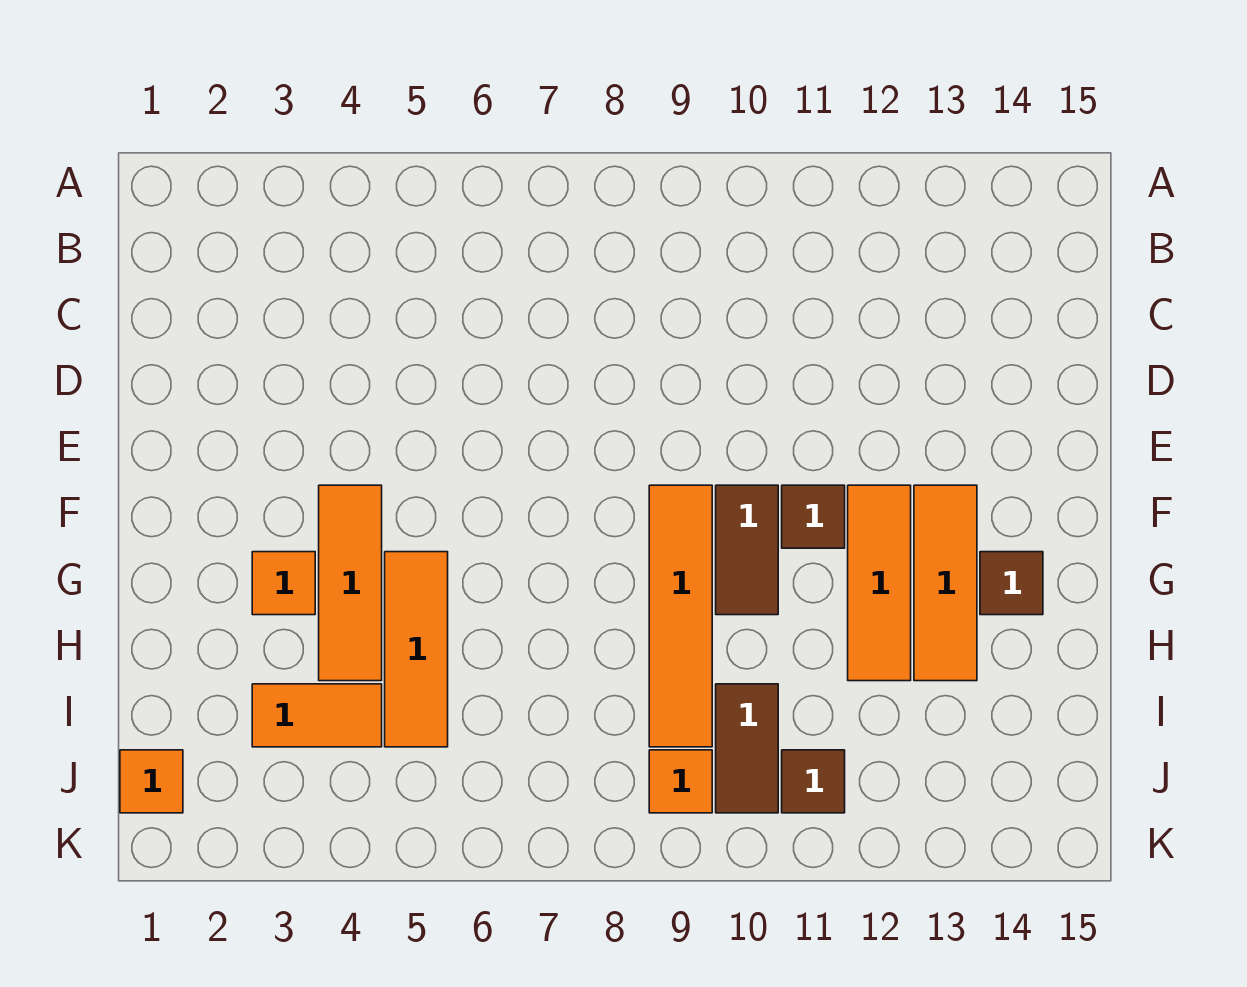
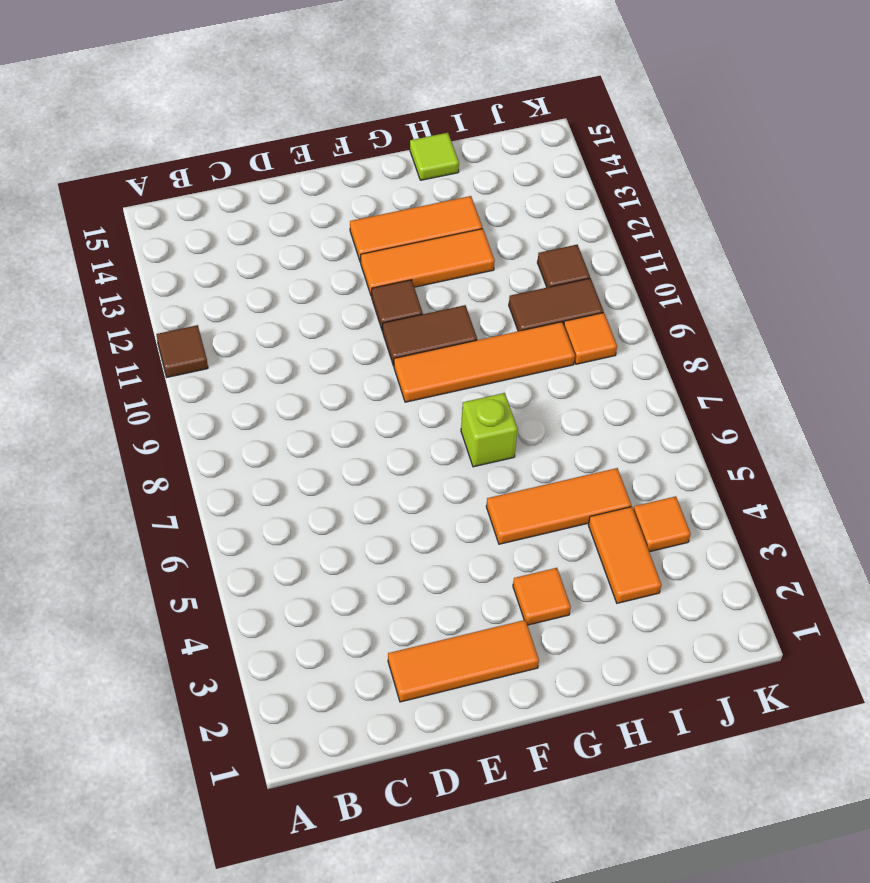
orange 1x3 tile [319,485,382,681] -> orange 1x3 tile moved to [388,620,539,702]
none -> lime 1x1 brick [461,393,517,467]
brown 1x1 tile [980,552,1043,615] -> brown 1x1 tile moved to [156,325,208,377]
none -> lime 1x1 tile [410,133,459,180]
orange 1x1 tile [120,750,183,813] -> orange 1x1 tile moved to [633,496,691,552]

